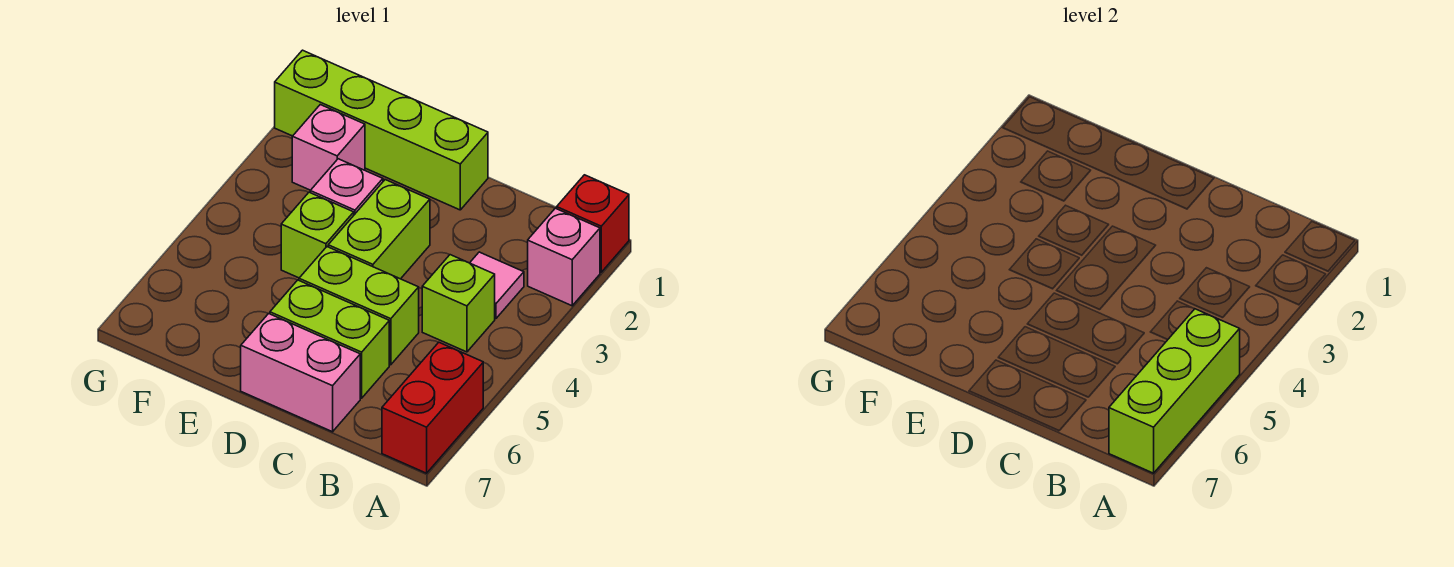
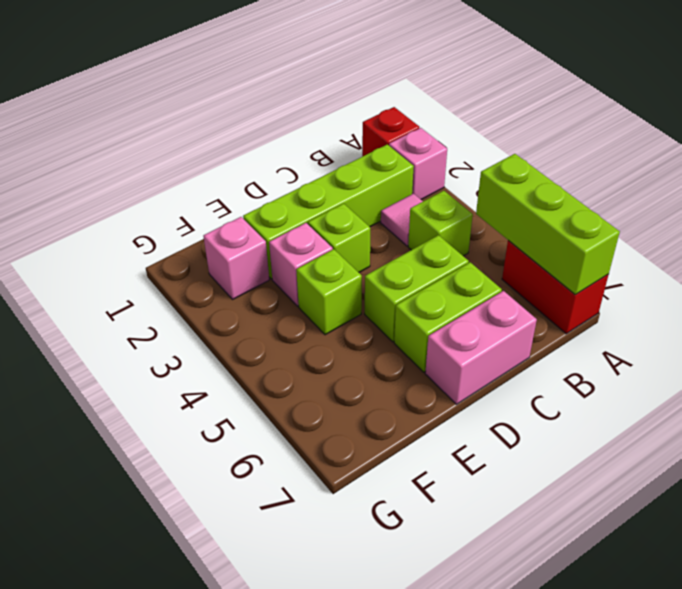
lime 1x4 brick [275,50,488,210] -> lime 1x4 brick moved to [243,144,414,279]
lime 1x2 brick [328,180,430,279] -> lime 1x1 brick [308,204,370,272]

